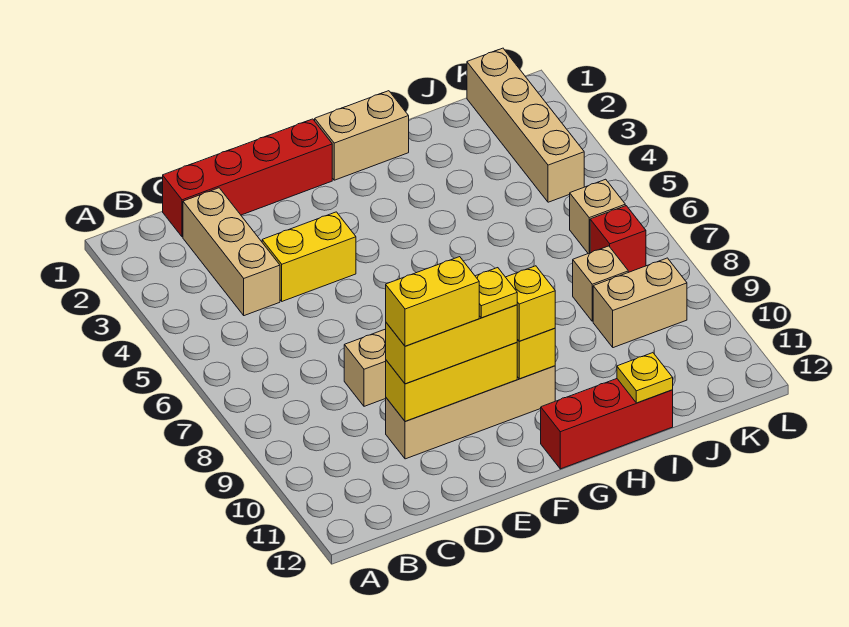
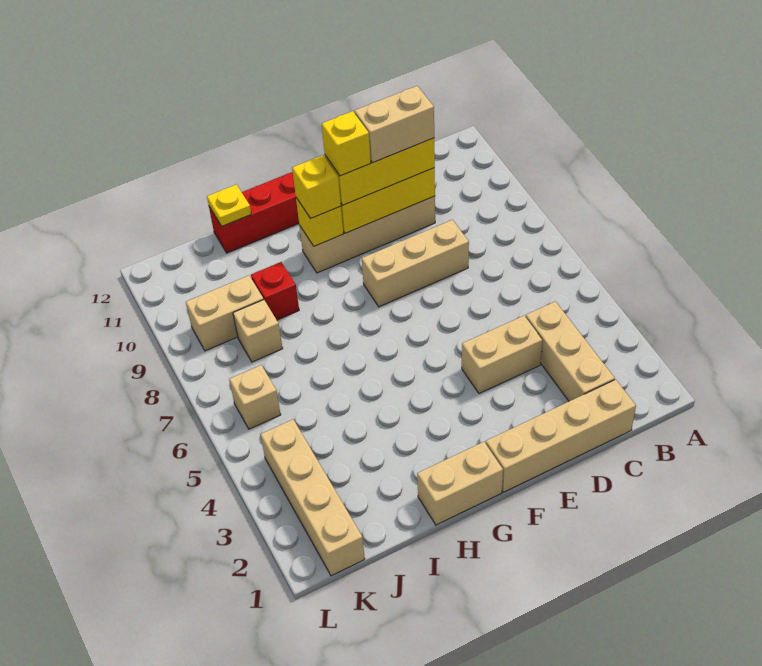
red 1x4 brick [163,119,332,237] -> tan 1x4 brick [486,380,636,492]
yellow 1x2 brick [262,212,356,301] -> tan 1x2 brick [462,316,542,393]
yellow 1x2 brick [386,257,479,346] -> tan 1x2 brick [354,86,434,163]
yellow 1x1 plate [475,268,517,318] -> yellow 1x1 brick [322,111,371,176]
red 1x1 brick [590,206,646,272] -> red 1x1 brick moved to [251,262,299,320]

